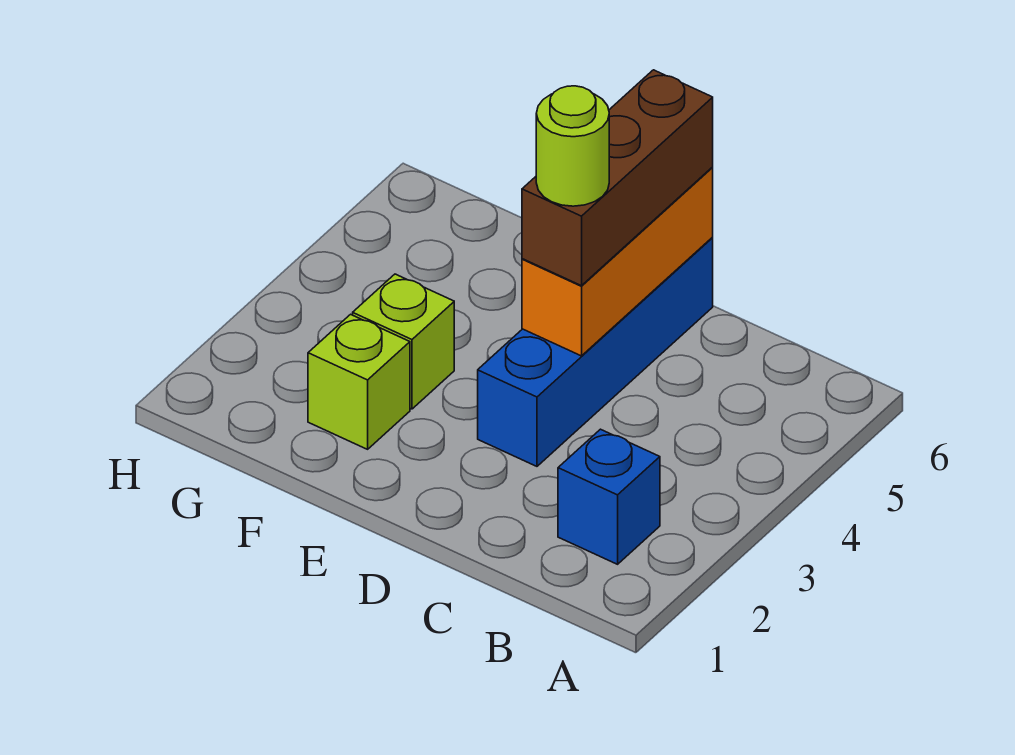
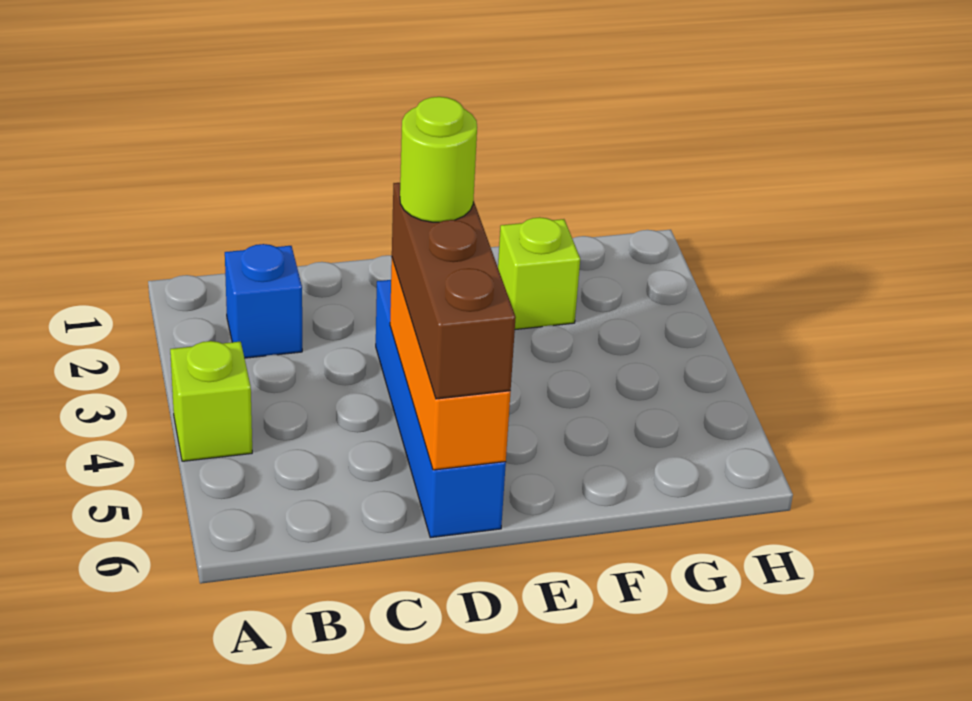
lime 1x1 brick [353,274,454,409] -> lime 1x1 brick moved to [170,341,252,461]

